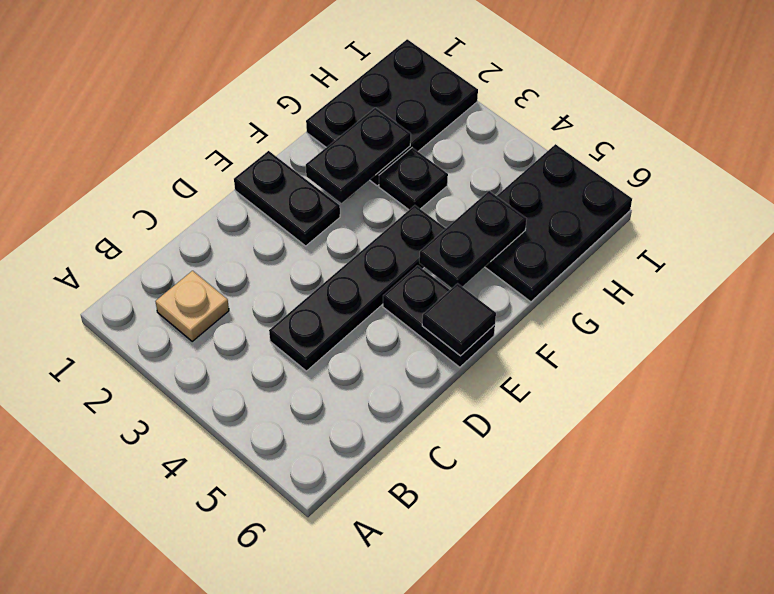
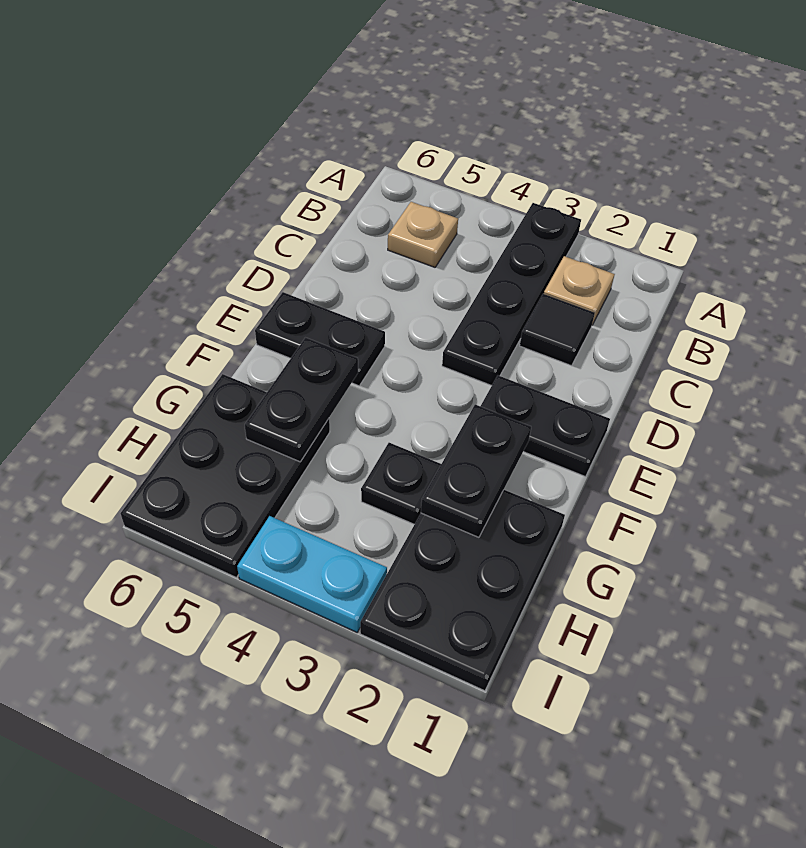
none -> tan 1x1 plate [388,202,458,267]
black 1x4 plate [269,205,446,371] -> black 1x4 plate moved to [442,203,581,386]
black 1x1 tile [422,283,496,356] -> black 1x1 tile moved to [520,294,595,366]
none -> cyan 1x2 plate [237,516,387,632]

